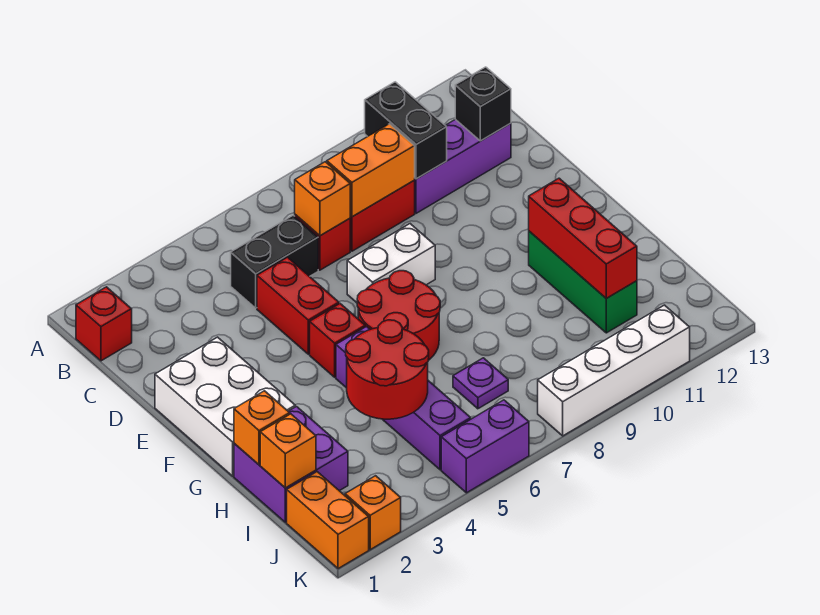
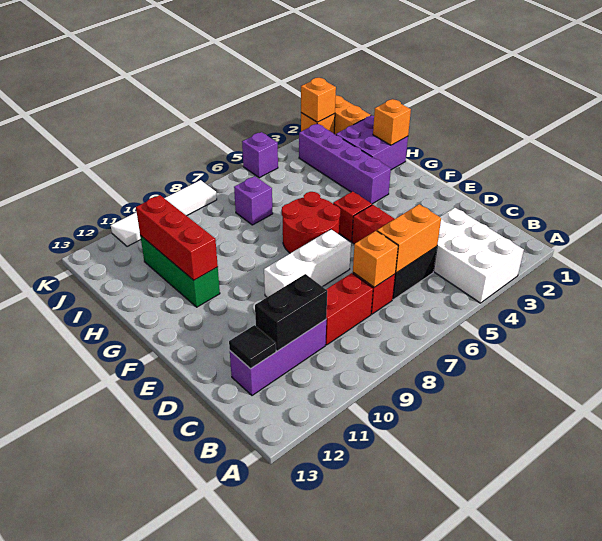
red 1x1 brick [76,287,132,361] -> none
black 1x2 brick [365,82,447,179] -> black 1x2 brick turned to [255,274,327,351]
orange 1x2 brick [327,124,415,217] -> orange 1x2 brick moved to [377,204,441,273]
black 1x1 brick [455,67,511,141] -> black 1x1 tile [229,325,276,369]
white 2x3 brick [155,337,295,476] -> white 2x3 brick moved to [433,208,524,303]
white 1x2 brick [347,224,435,303] -> white 1x3 brick [264,229,351,297]
purple 1x4 brick [336,327,471,470] -> purple 1x4 brick moved to [299,124,391,204]
red 2x2 round brick [346,320,429,419] -> none
orange 1x1 brick [260,414,316,488] -> orange 1x1 brick moved to [301,78,336,122]
purple 1x1 plate [453,358,508,409] -> purple 1x1 brick [234,176,273,225]
purple 1x2 brick [441,400,529,493] -> purple 1x1 brick [242,132,278,178]
white 1x4 brick [538,305,690,436] -> white 1x4 tile [111,180,217,247]

